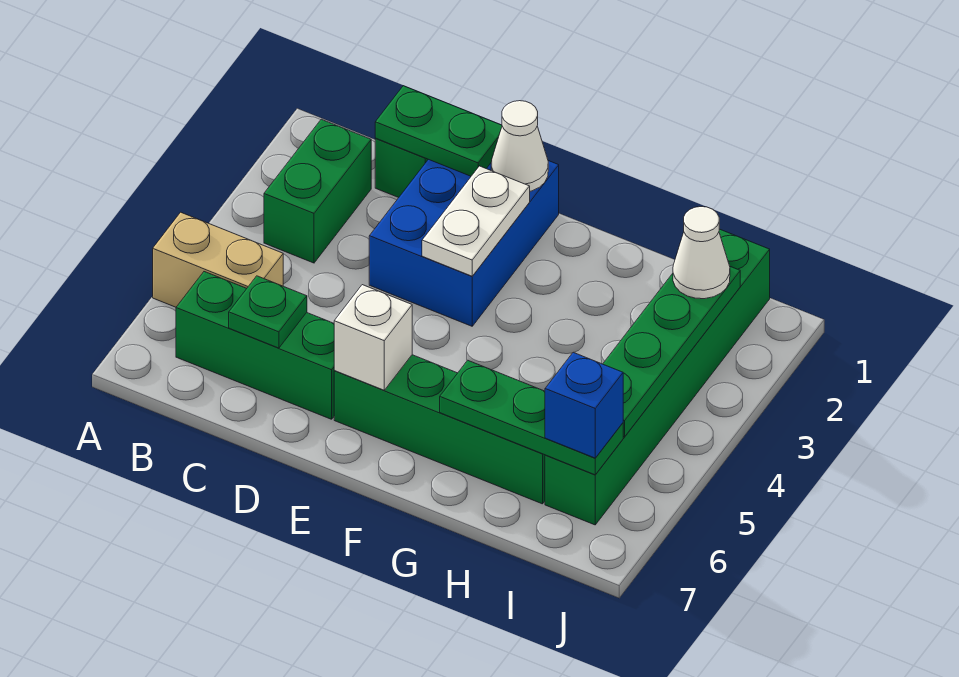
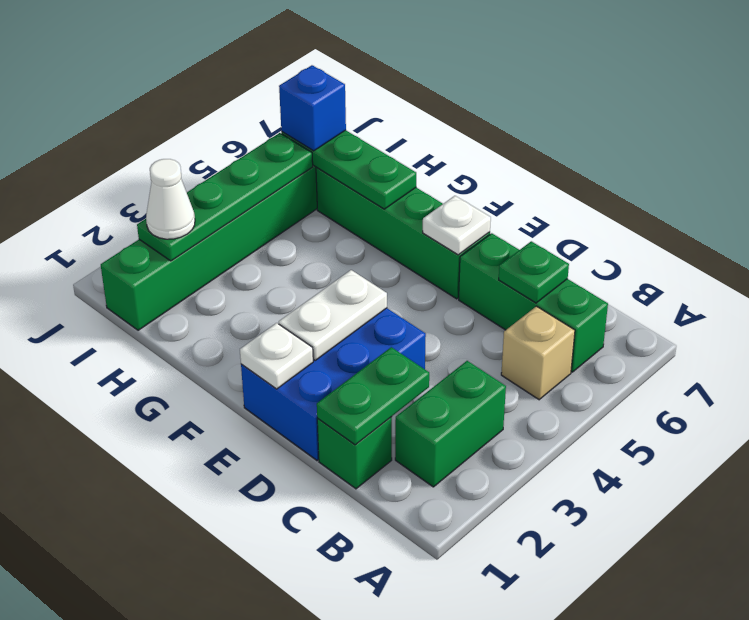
tan 1x2 brick [153,212,283,307] -> tan 1x1 brick [501,306,575,400]
green 1x2 plate [375,86,502,176] -> green 1x2 plate turned to [317,347,429,445]
white 1x1 cone [491,101,548,191] -> white 1x1 plate [240,323,313,389]
white 1x1 brick [334,285,412,390] -> white 1x1 plate [423,196,491,255]

